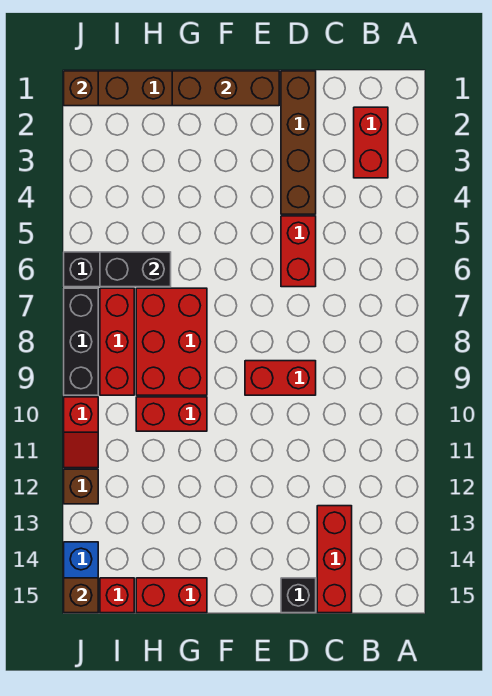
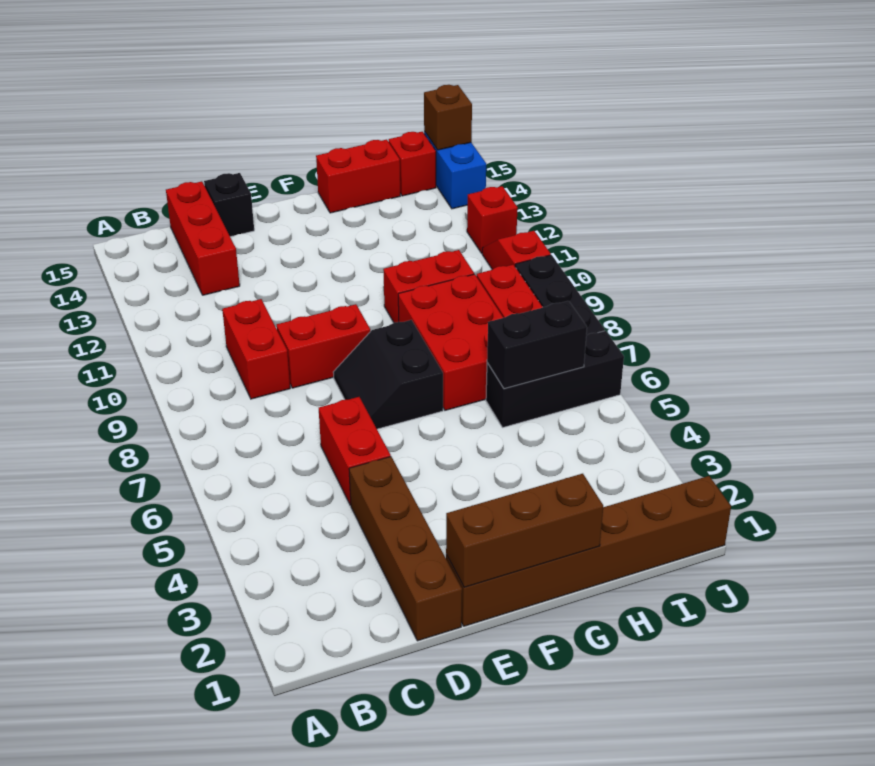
red 1x2 brick [354,107,388,178] -> red 1x2 brick moved to [222,299,290,399]
none -> black 2x2 slope [333,320,443,429]
brown 1x1 brick [64,71,98,106] -> none
brown 1x1 brick [64,469,98,504] -> red 1x1 brick [467,186,518,253]

